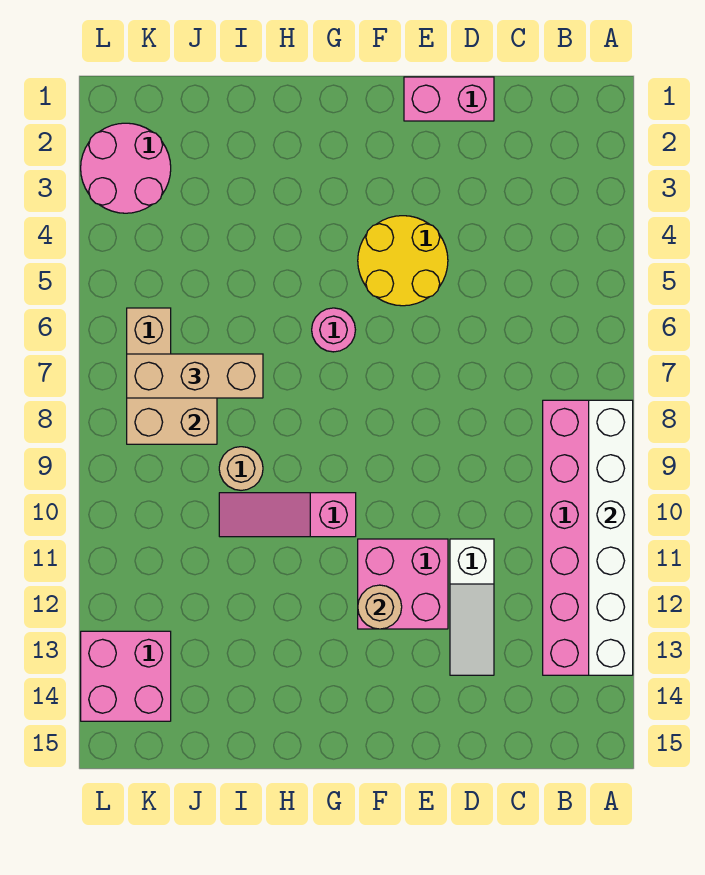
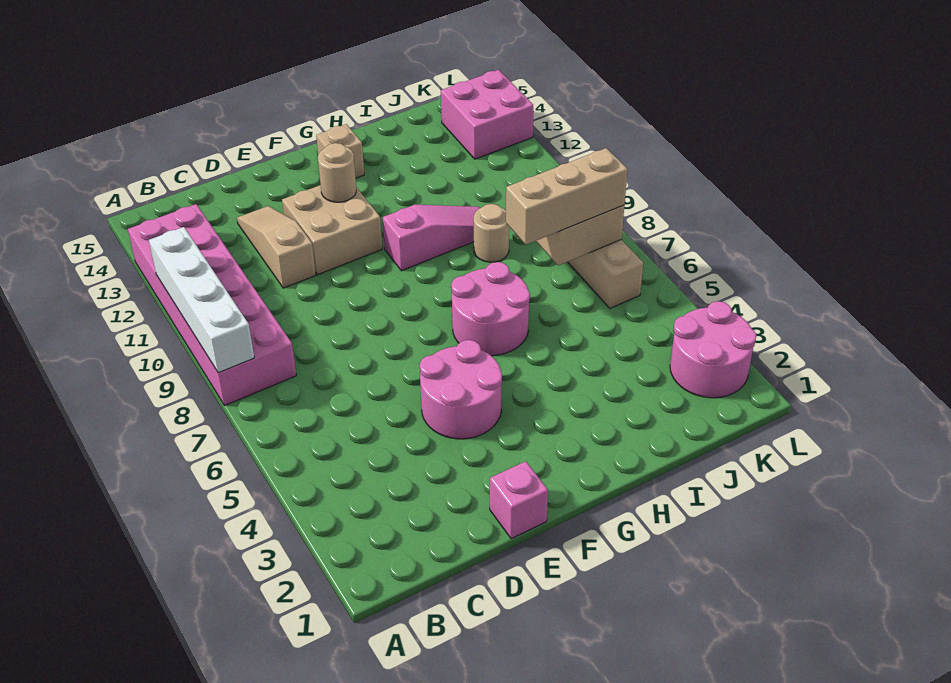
white 1x6 brick [589,400,633,675] -> white 1x4 brick [149,227,254,373]
pink 1x2 brick [404,77,494,121] -> pink 1x1 brick [490,461,548,539]
white 1x3 slope [450,539,494,675] -> tan 1x3 slope [237,206,316,288]
yellow 2x2 round brick [358,216,448,306] -> pink 2x2 round brick [420,340,502,439]
pink 2x2 brick [358,539,448,629] -> tan 2x2 brick [282,185,382,275]
pink 1x1 round brick [312,308,355,352] -> pink 2x2 round brick [451,262,530,356]
none -> tan 1x1 brick [316,124,364,178]

